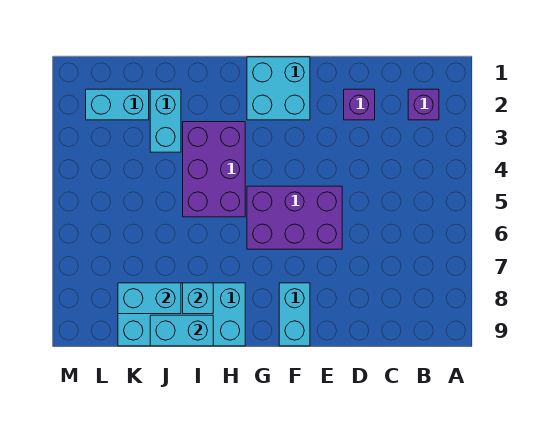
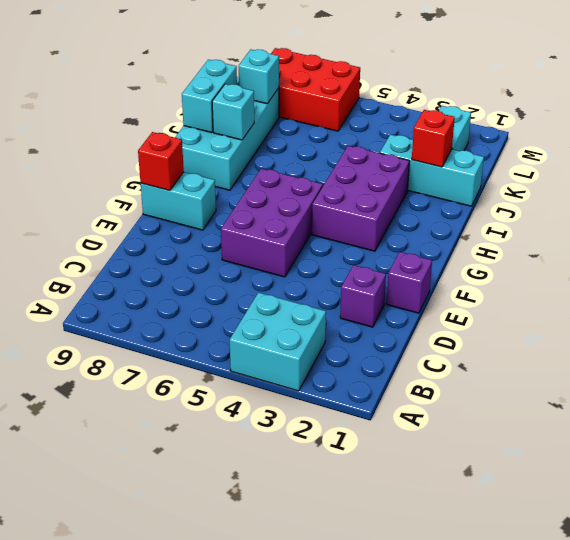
purple 1x1 brick [408,89,439,120] -> purple 1x1 brick moved to [387,252,432,313]
cyan 2x2 brick [247,57,310,120] -> cyan 2x2 brick moved to [230,292,326,391]
none -> red 1x1 brick [138,132,184,190]
purple 2x3 brick [183,122,245,217] -> purple 2x3 brick turned to [312,146,409,251]
cyan 1x2 brick [150,89,181,152] -> cyan 1x3 brick [380,134,484,206]
none -> red 1x1 brick [412,110,455,167]
cyan 1x2 brick [118,283,181,314] -> cyan 1x1 brick [239,49,279,104]
none -> red 2x3 brick [271,48,360,131]

